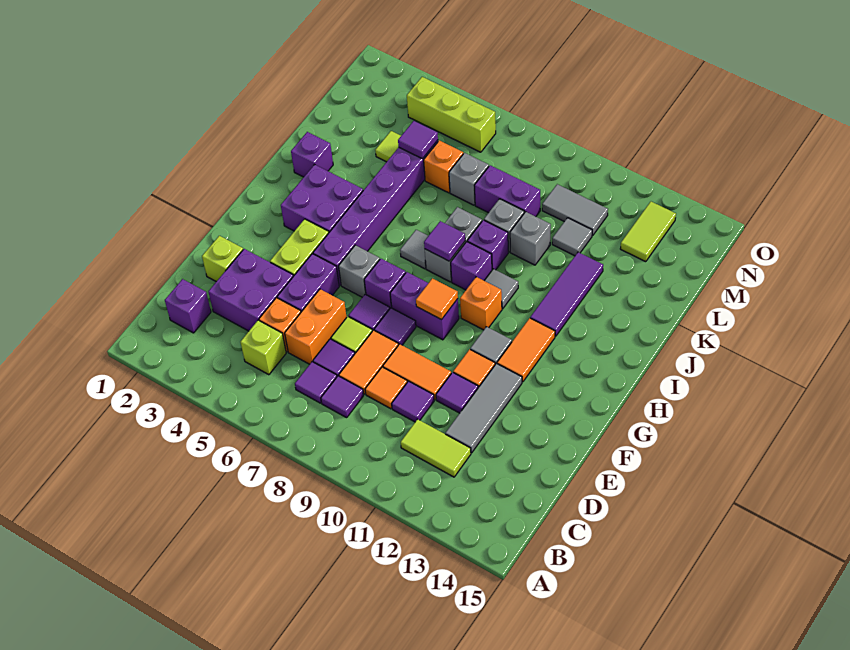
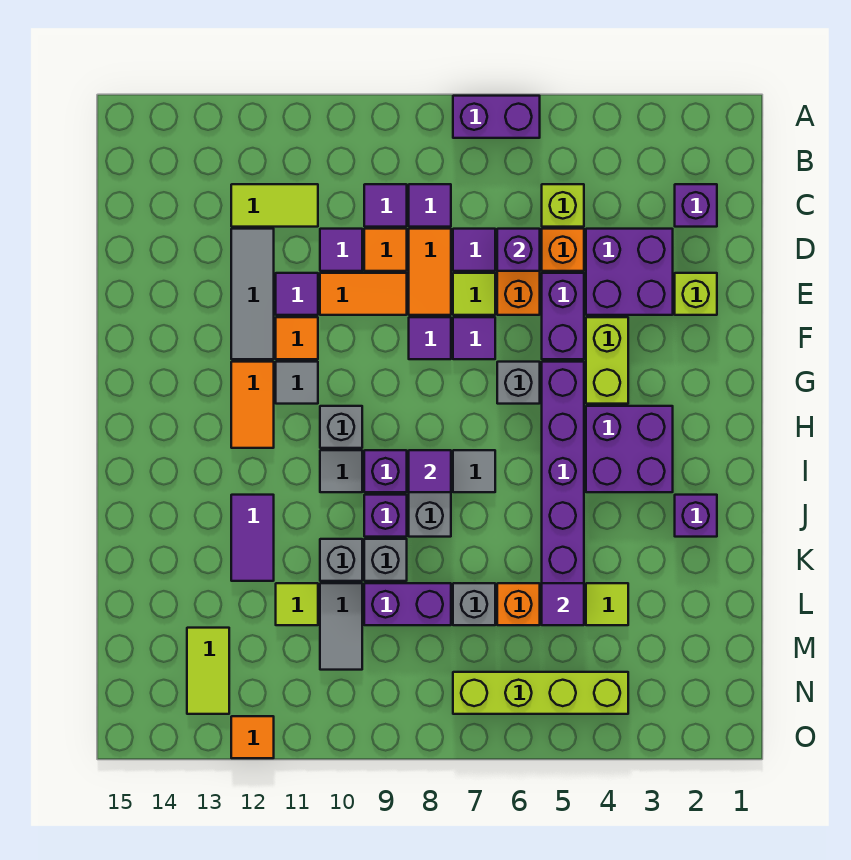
purple 1x1 tile [295,362,337,403] -> purple 1x1 tile moved to [364,184,407,227]
purple 1x1 brick [364,259,406,308] -> purple 1x1 brick moved to [497,229,540,271]
purple 1x2 brick [390,272,459,340] -> purple 1x2 brick moved to [453,96,540,138]
orange 1x1 tile [416,278,458,320] -> orange 1x1 tile moved to [231,716,274,758]
orange 1x1 brick [460,277,502,330] -> grey 1x1 brick [320,406,362,448]
purple 1x3 tile [530,252,603,336] -> purple 1x2 tile [231,495,274,581]
grey 1x1 tile [552,218,592,256] -> lime 1x1 tile [276,583,318,625]
grey 1x2 tile [542,184,608,236] -> grey 1x2 tile turned to [320,583,362,670]
lime 1x3 brick [407,77,496,152] -> lime 1x4 brick [453,672,628,714]

